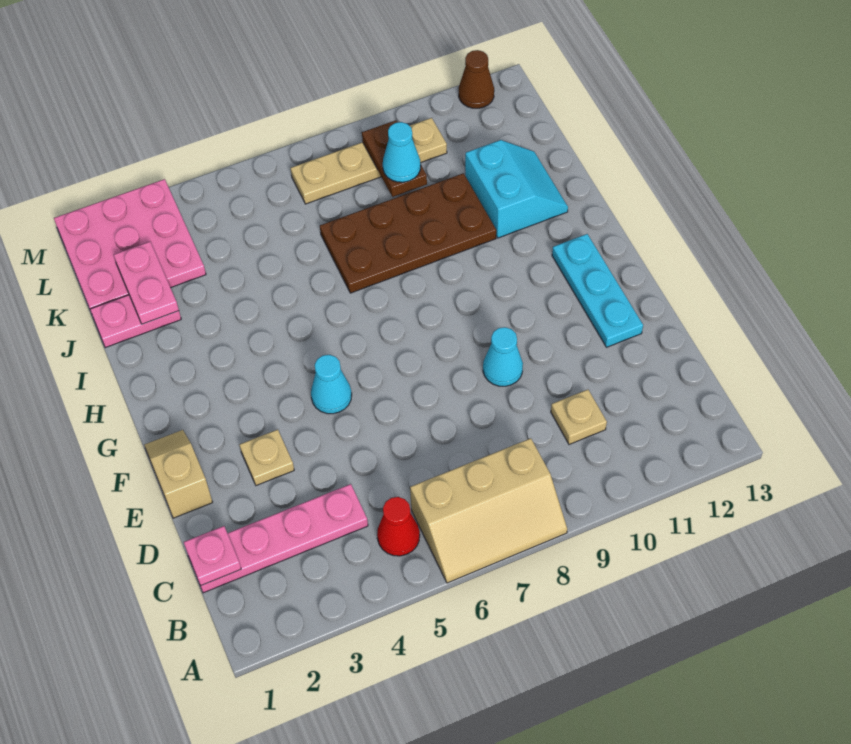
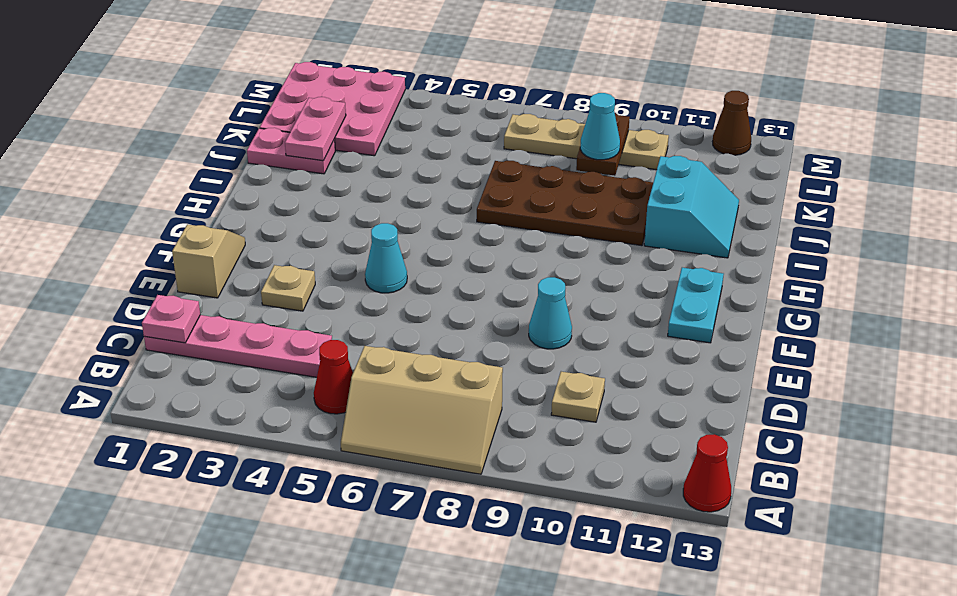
none -> red 1x1 cone [683,434,731,512]
cyan 1x3 plate [552,234,643,347] -> cyan 1x2 plate [668,268,724,343]

